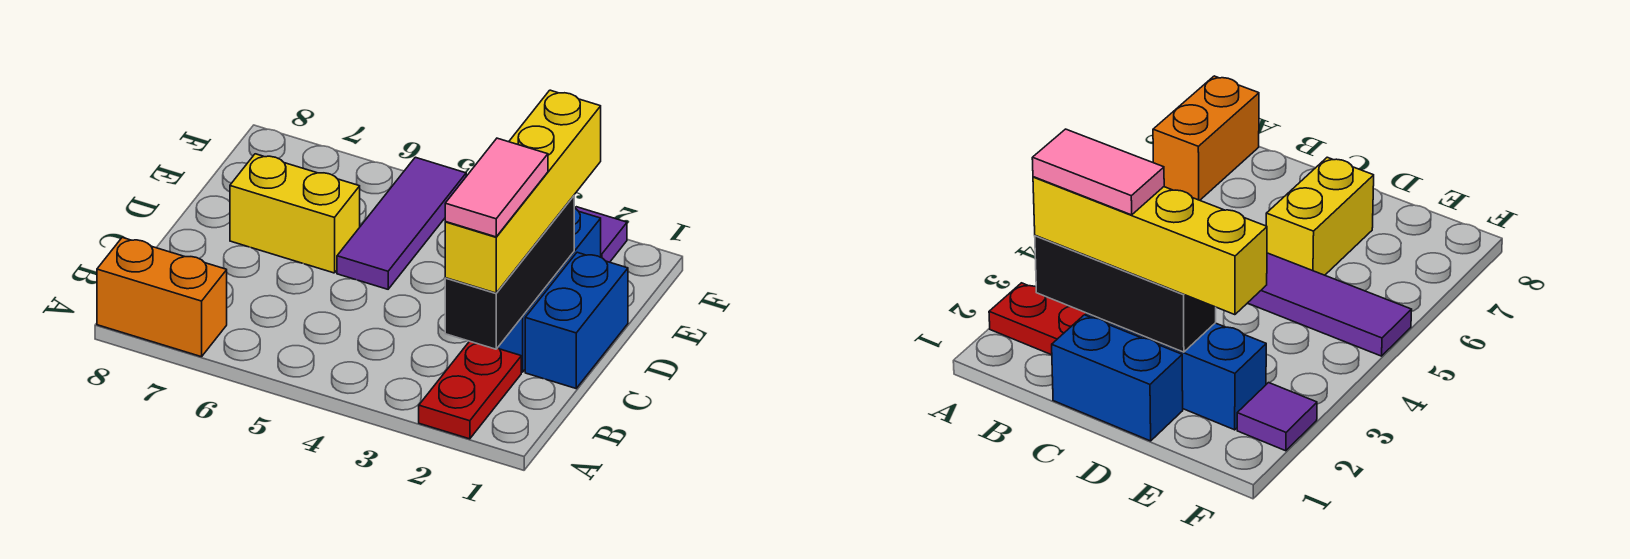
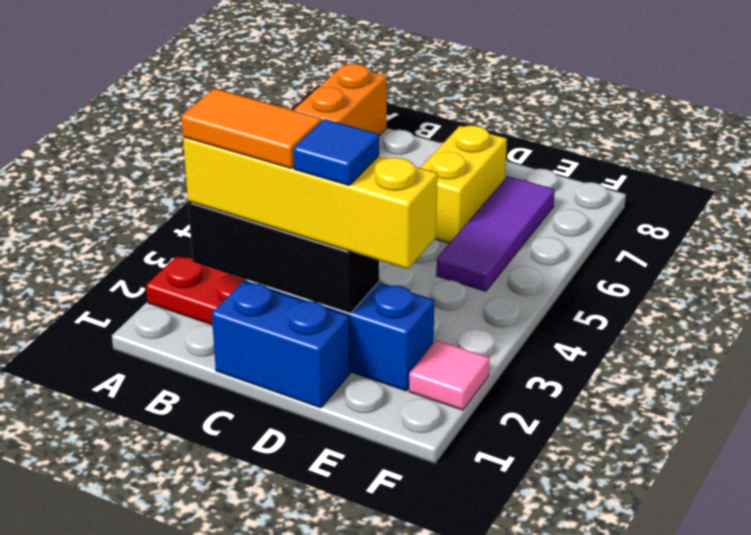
pink 1x2 tile [445,138,548,237] -> orange 1x2 tile [181,88,322,169]
none -> blue 1x1 tile [293,119,379,186]
purple 1x3 tile [337,157,466,289] -> purple 1x3 tile turned to [436,176,555,291]
purple 1x1 tile [575,207,627,262] -> pink 1x1 tile [409,340,489,410]

